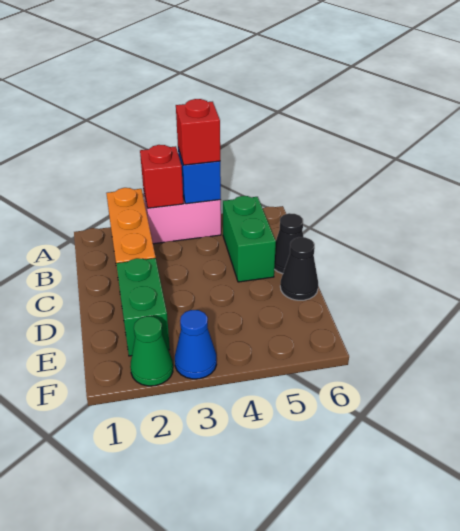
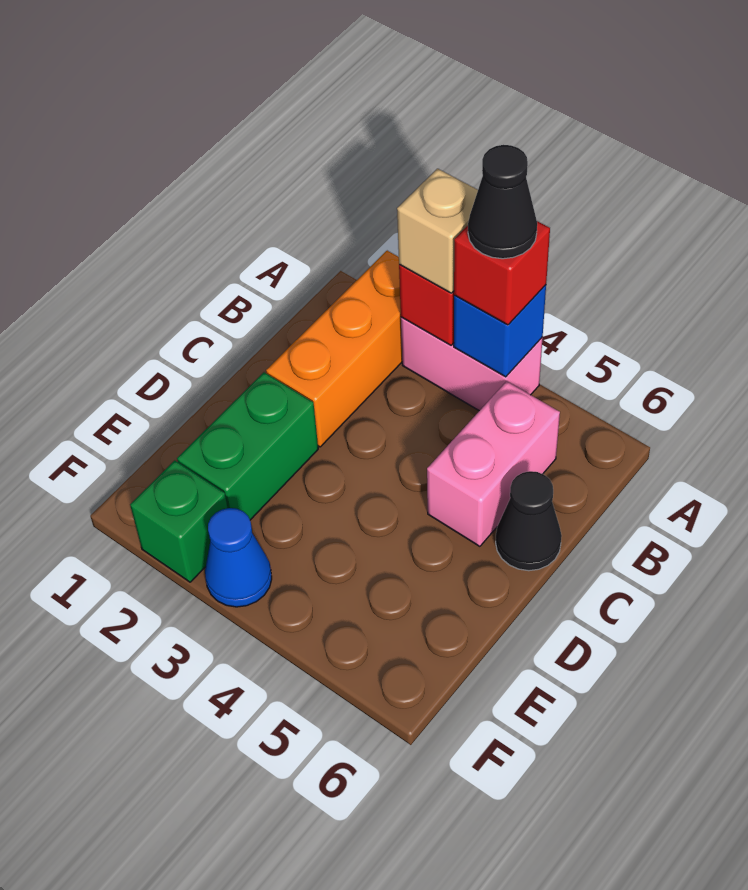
none -> tan 1x1 brick [397,169,478,293]
green 1x2 brick [223,196,276,282] -> pink 1x2 brick [427,381,560,546]
black 1x1 cone [280,237,318,300] -> black 1x1 cone moved to [468,145,537,259]
green 1x1 cone [130,316,173,386] -> green 1x1 brick [130,460,227,582]

